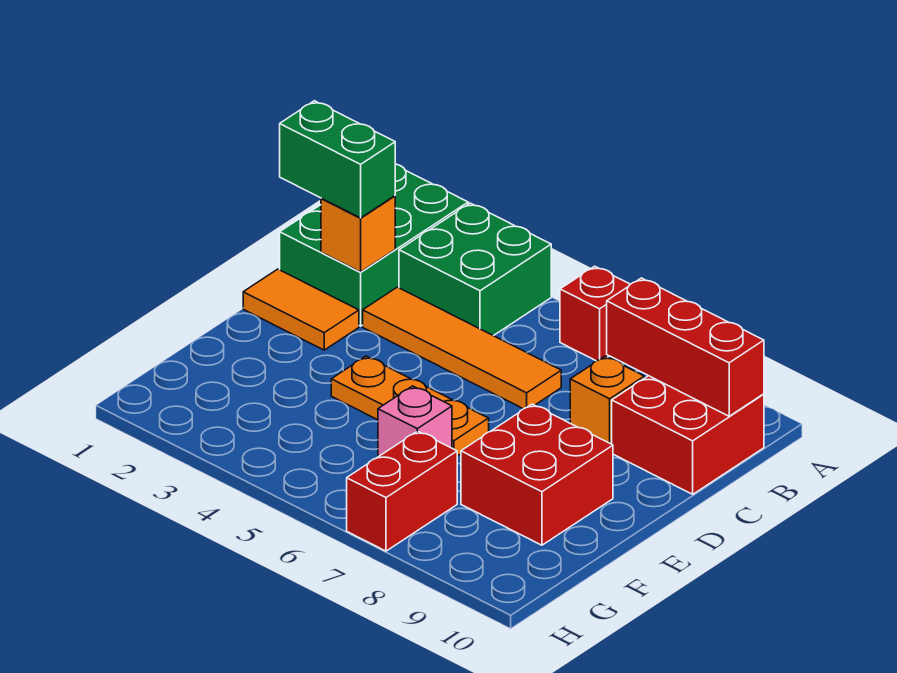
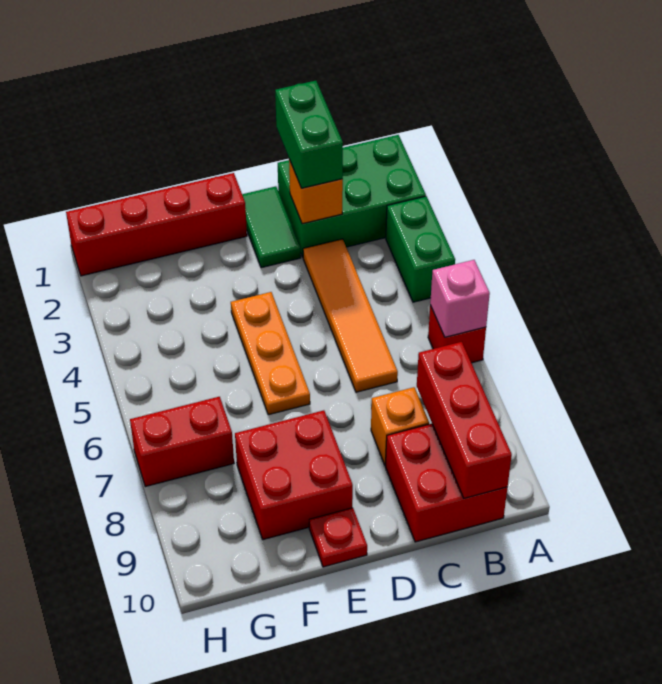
green 2x2 brick [399,203,551,336] -> green 1x2 brick [386,196,455,302]
orange 1x2 tile [243,269,359,350] -> green 1x2 tile [242,186,301,268]
none -> red 1x4 brick [66,173,247,276]
none -> red 1x1 plate [309,508,367,567]
pink 1x1 brick [378,386,452,457] -> pink 1x1 brick moved to [430,260,490,337]

